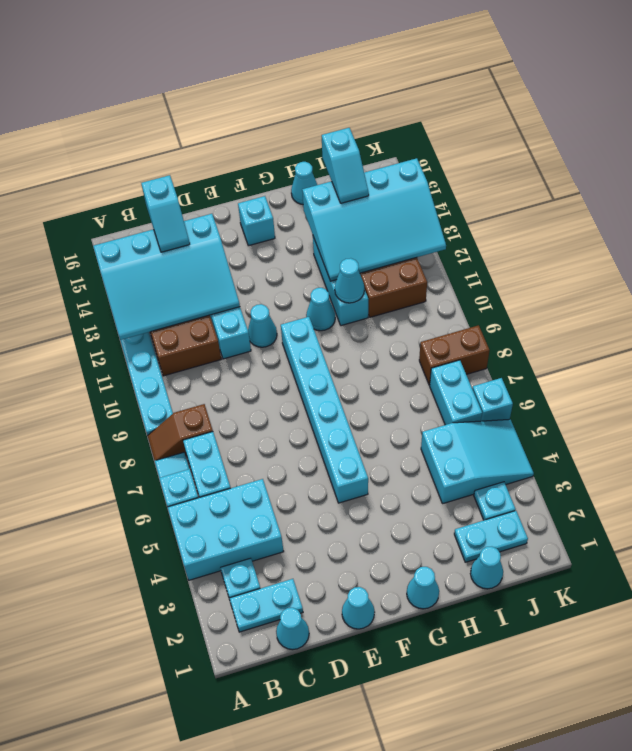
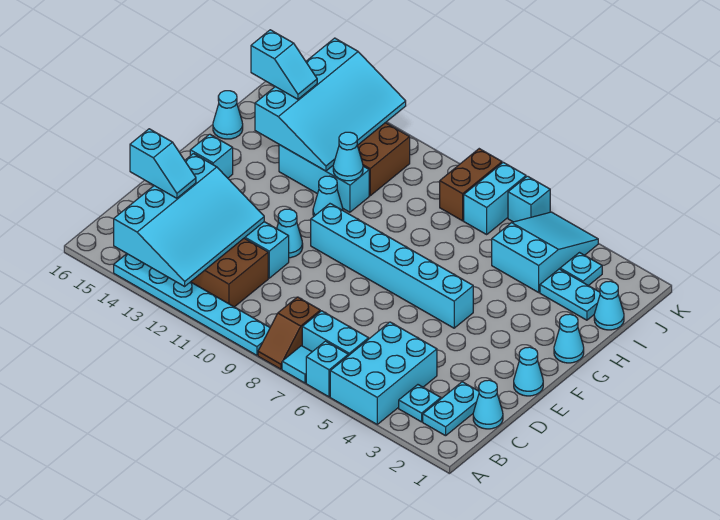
cyan 1x2 plate [454,511,528,562] -> cyan 1x2 plate turned to [540,269,600,320]
cyan 1x2 brick [430,360,482,425] -> cyan 1x2 brick turned to [464,162,526,234]

